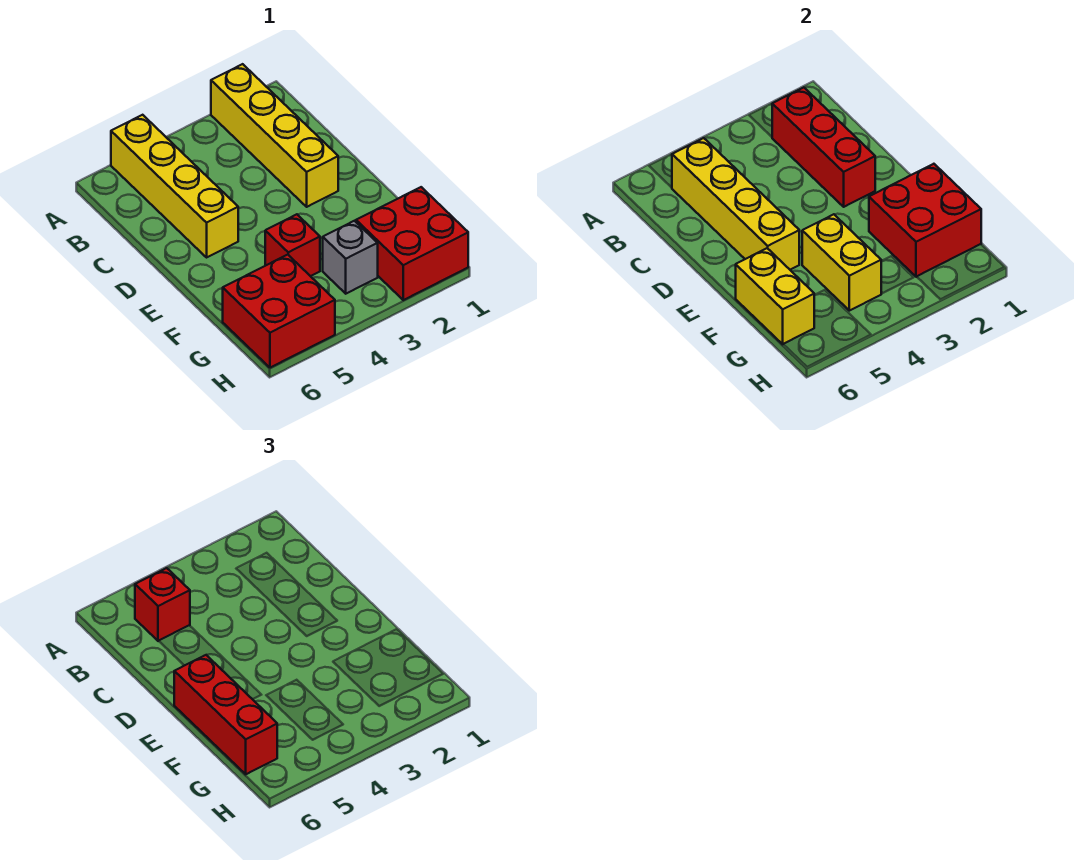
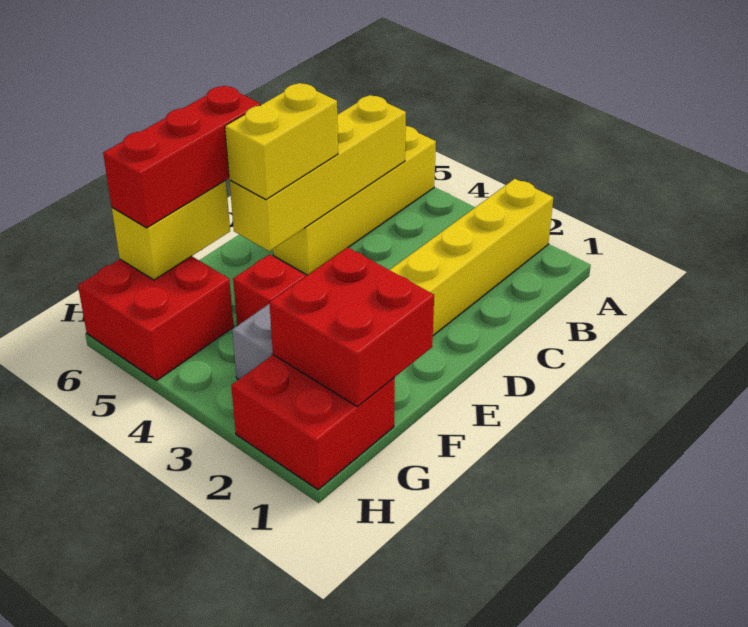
red 1x3 brick [772,88,875,207] -> none
red 1x1 brick [135,568,190,641] -> none
yellow 1x2 brick [802,214,881,311] -> yellow 1x2 brick moved to [225,83,338,200]

